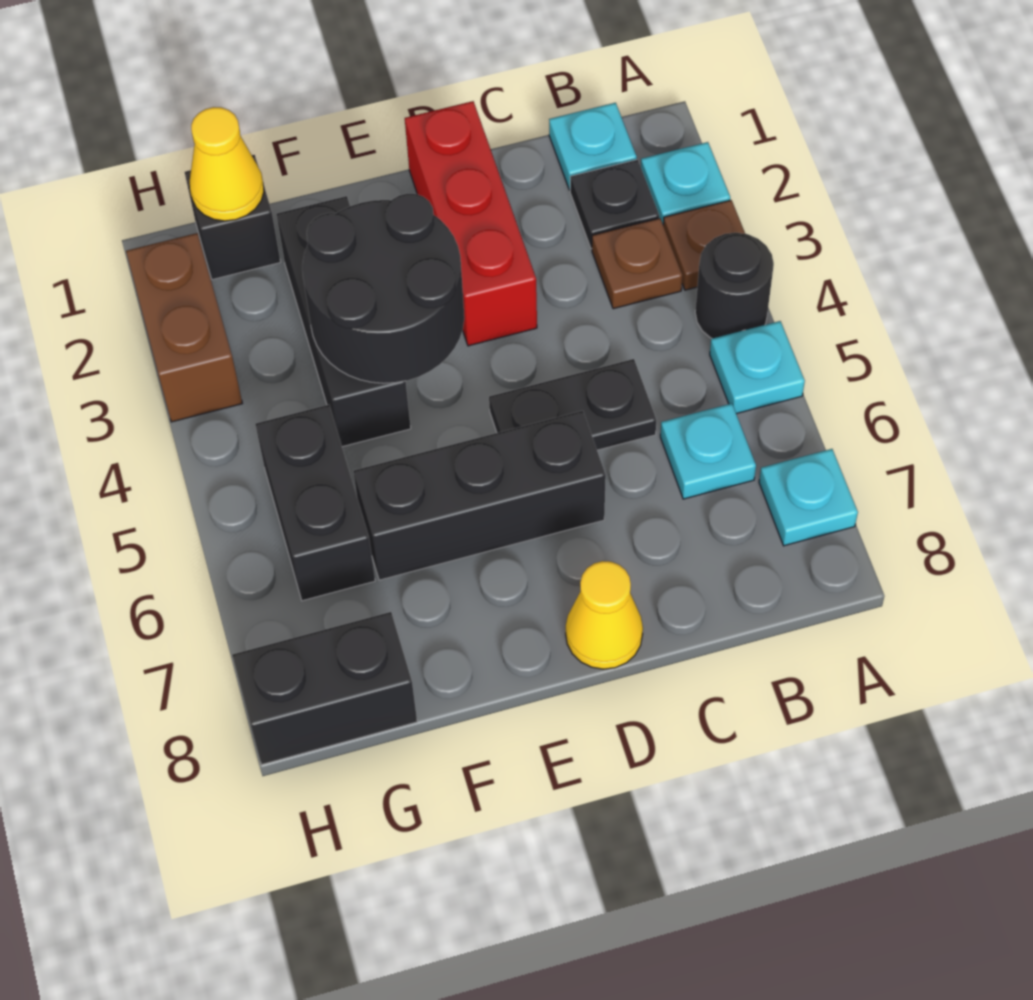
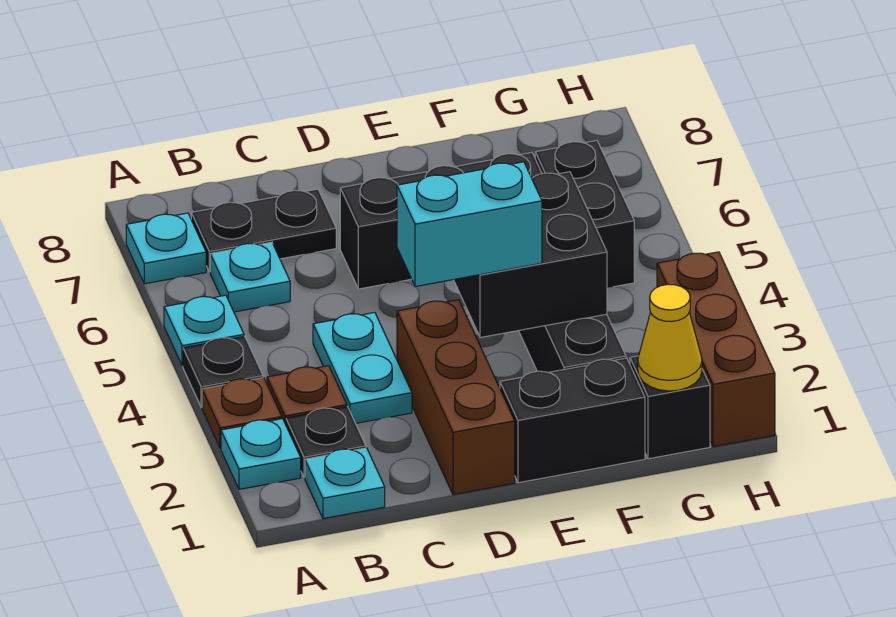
black 1x1 round brick [695,233,774,339] -> black 1x1 plate [183,336,263,407]
none -> cyan 1x2 plate [313,313,412,423]
black 1x2 plate [489,359,656,450] -> black 1x2 plate moved to [191,189,336,272]
red 1x3 brick [405,101,537,346] -> brown 1x3 brick [397,300,515,495]
none -> cyan 1x2 brick [397,162,542,287]
yellow 1x1 cone [566,561,643,669] -> none
black 2x2 round brick [302,194,464,383] -> black 2x2 brick [454,172,607,338]
black 1x2 brick [232,612,417,765] -> black 1x2 brick moved to [500,358,645,483]
brown 1x2 brick [126,233,242,422] -> brown 1x3 brick [657,252,775,447]

